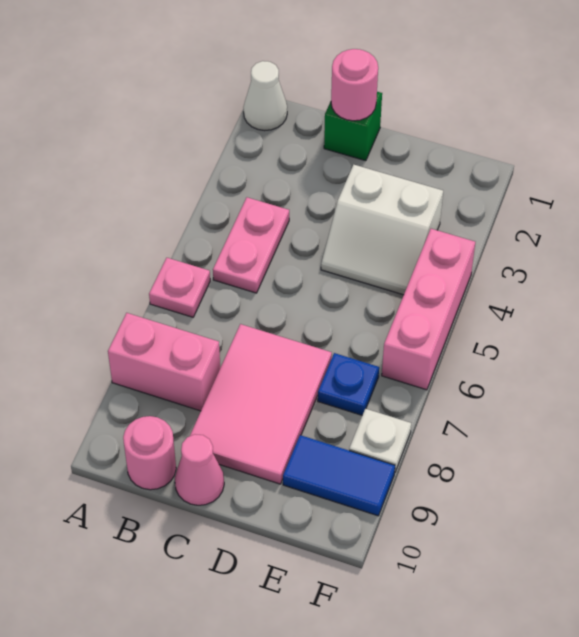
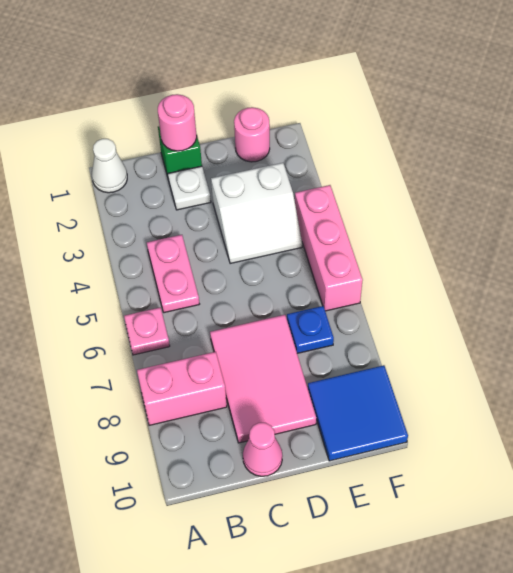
pink 1x1 round brick [123,416,176,490] -> pink 1x1 round brick moved to [234,107,270,162]
blue 1x2 tile [283,435,395,516] -> blue 2x2 tile [308,365,408,461]
white 1x1 plate [349,409,411,472] -> white 1x1 plate moved to [168,166,211,210]

